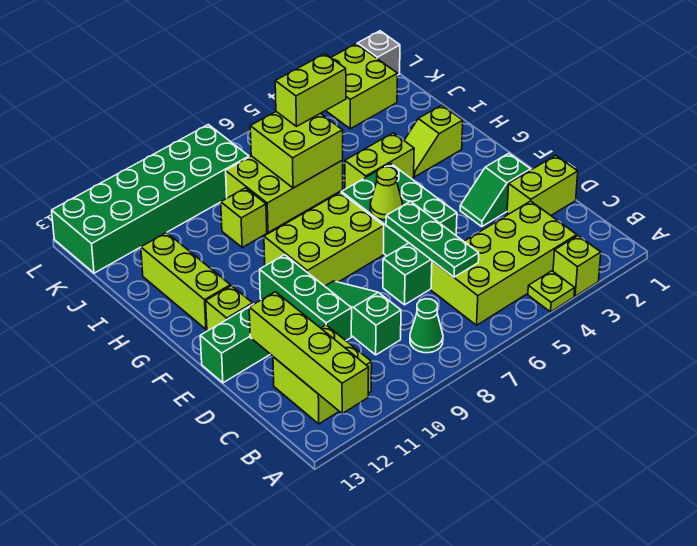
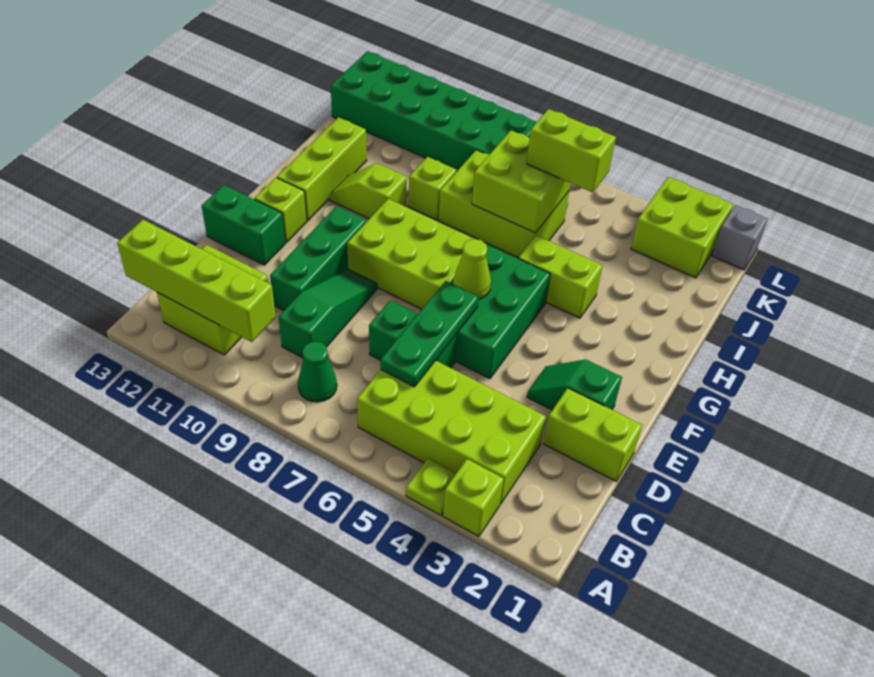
lime 1x4 brick [249,292,369,414] -> lime 1x4 brick turned to [117,220,276,342]
lime 1x2 slope [404,105,463,177] -> lime 1x2 slope moved to [330,163,407,219]

